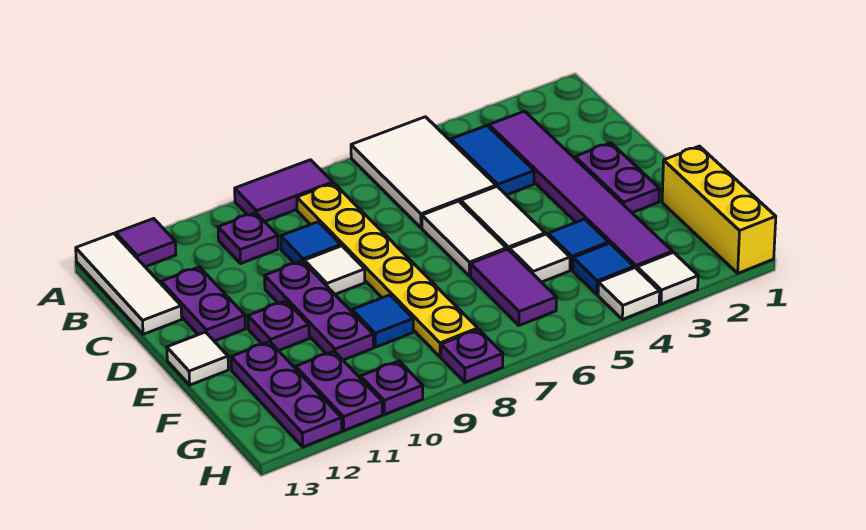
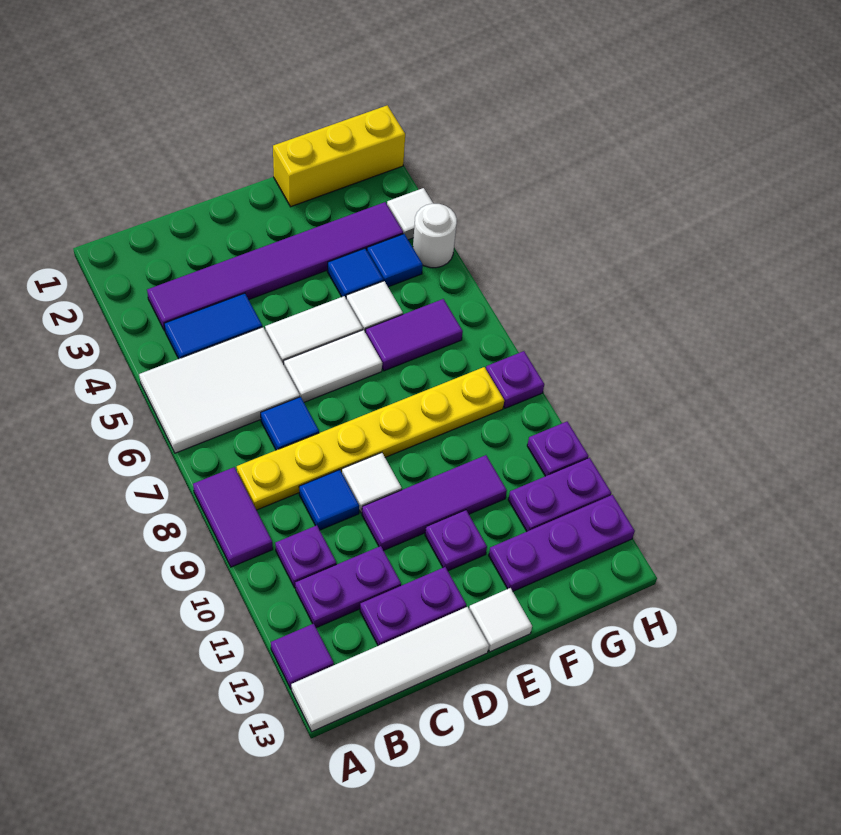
white 1x3 tile [76,233,182,334] -> white 1x4 tile [291,607,489,732]
purple 1x2 plate [575,143,660,213] -> purple 1x2 plate moved to [295,546,401,628]
purple 1x3 plate [265,261,373,360] -> purple 1x3 tile [362,455,507,550]
blue 1x1 tile [352,295,413,347] -> blue 1x1 tile moved to [261,397,319,450]
white 1x1 tile [598,268,660,319] -> white 1x1 round brick [413,204,457,268]

